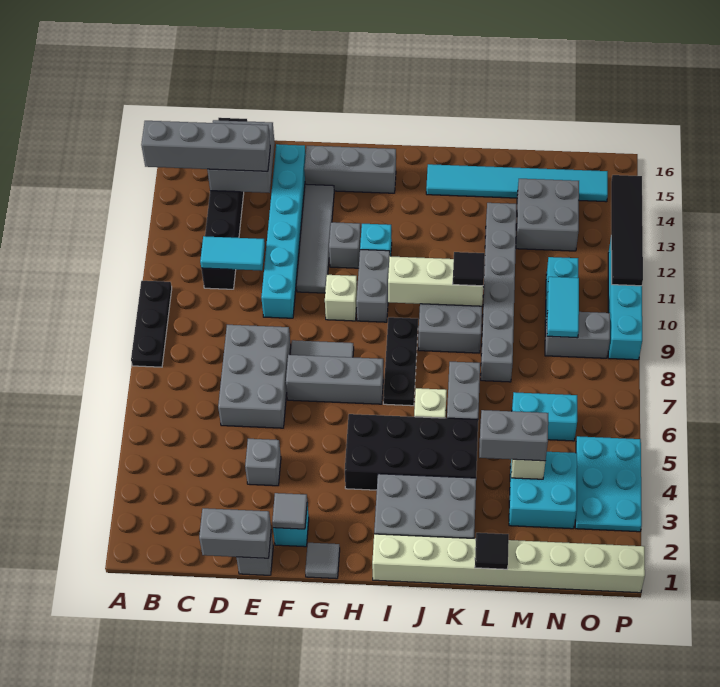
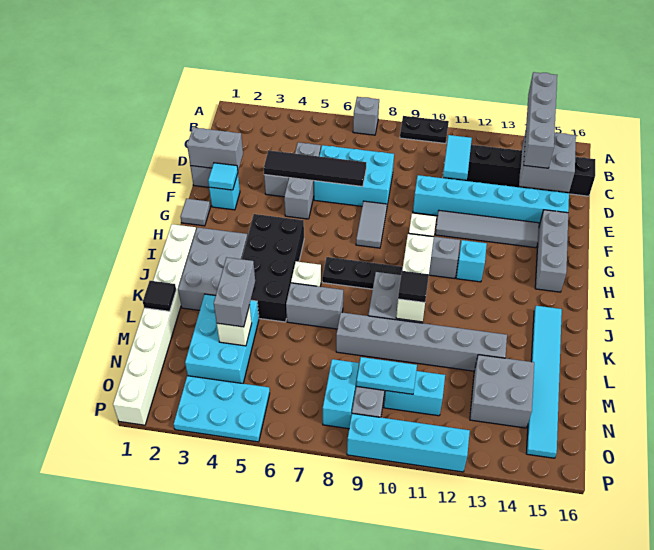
black 1x3 plate [131,281,172,367] -> black 1x2 plate [400,116,449,143]
grey 1x2 brick [199,508,271,558] -> grey 1x2 brick turned to [187,128,243,170]
grey 2x3 brick [218,325,291,428] -> cyan 2x3 brick [314,145,394,206]
grey 1x1 tile [272,493,307,529] -> cyan 1x1 tile [208,163,238,190]
grey 1x3 brick [286,355,383,404] -> grey 1x3 brick moved to [284,142,321,219]
grey 1x1 brick [329,222,361,268] -> grey 1x1 brick moved to [353,97,379,135]
cyan 2x2 brick [509,452,577,529] -> cyan 2x3 brick [185,294,259,384]
cyan 1x2 brick [512,392,577,441] -> cyan 1x2 brick moved to [323,359,359,429]
cyan 1x2 tile [547,277,579,338] -> cyan 1x2 plate [356,357,417,394]
black 1x4 tile [611,175,643,286] -> black 1x4 tile moved to [264,150,366,187]

